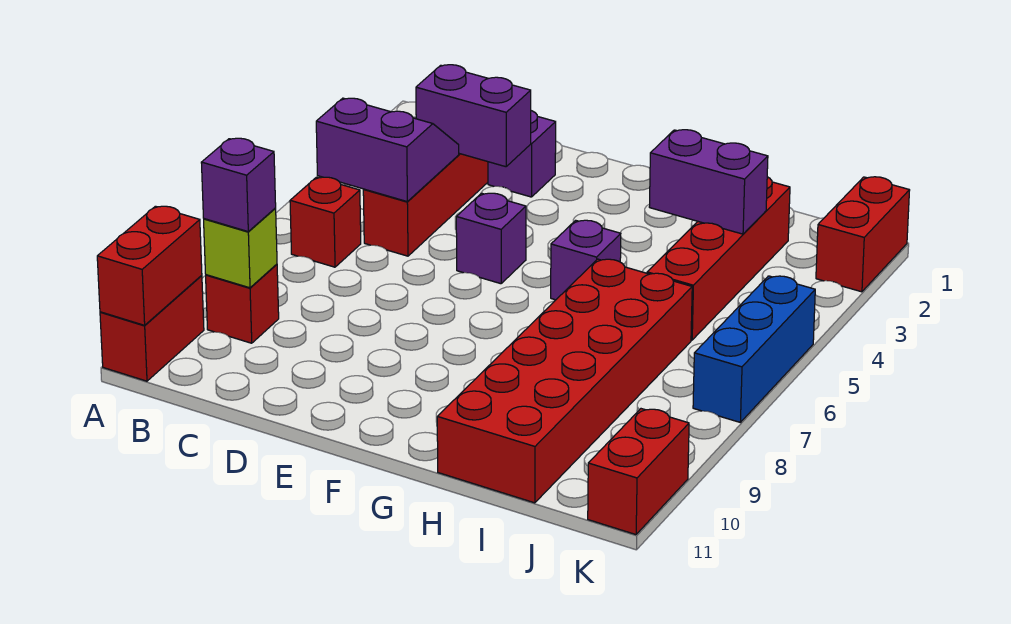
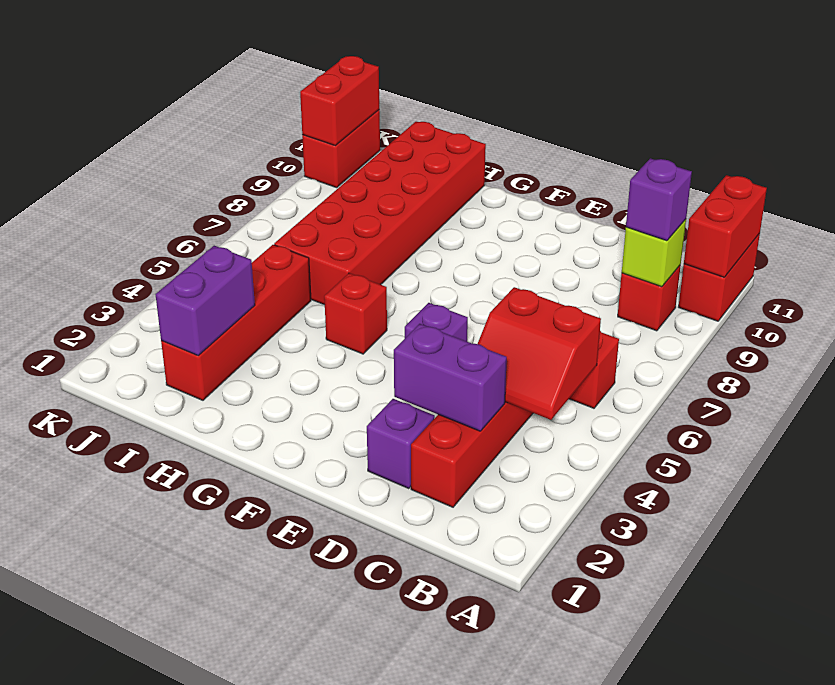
purple 2x2 slope [316,98,459,201] -> red 2x2 slope [478,287,601,420]
purple 1x1 brick [551,220,621,300] -> red 1x1 brick [324,273,387,354]
purple 1x2 brick [649,130,768,234] -> purple 1x2 brick turned to [155,246,255,355]
red 1x2 brick [816,177,910,292] -> red 1x2 brick moved to [300,56,379,146]
blue 1x3 brick [693,276,815,422] -> none

